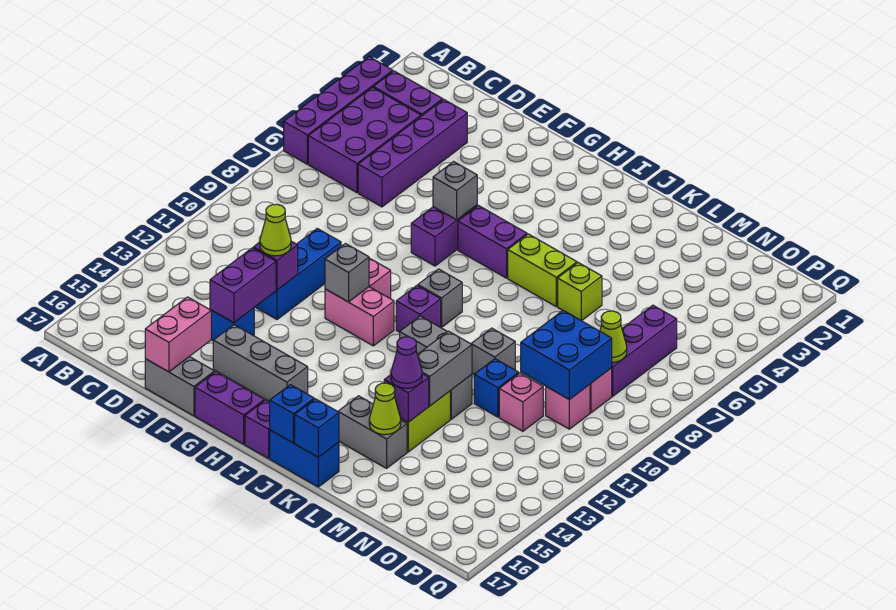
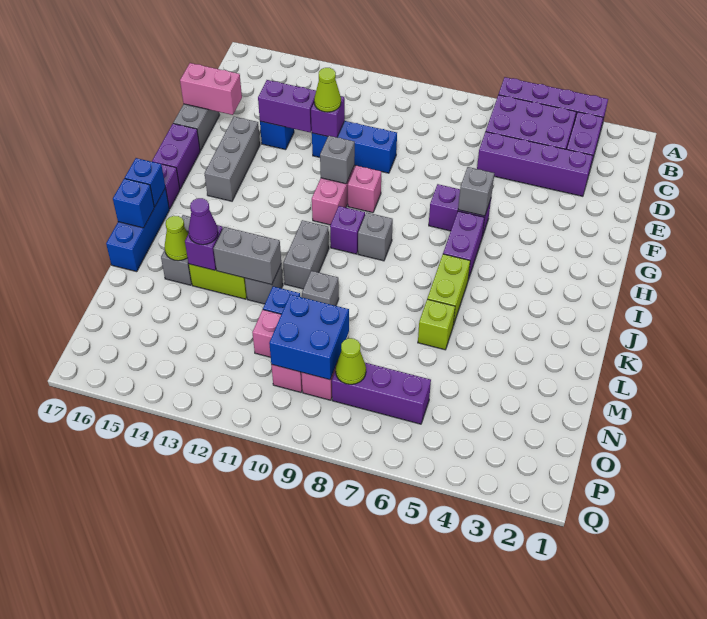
blue 1x2 brick [270,430,339,487] -> blue 1x3 brick [106,188,169,272]

